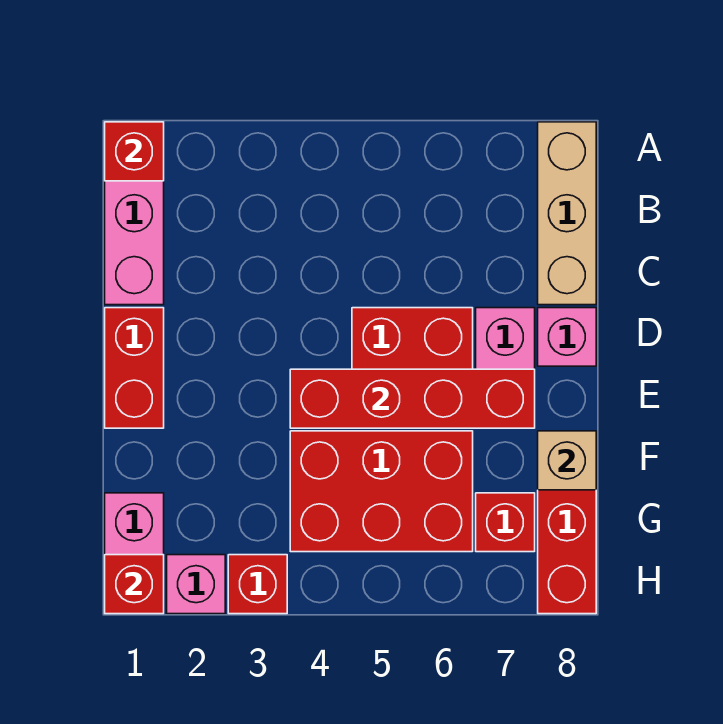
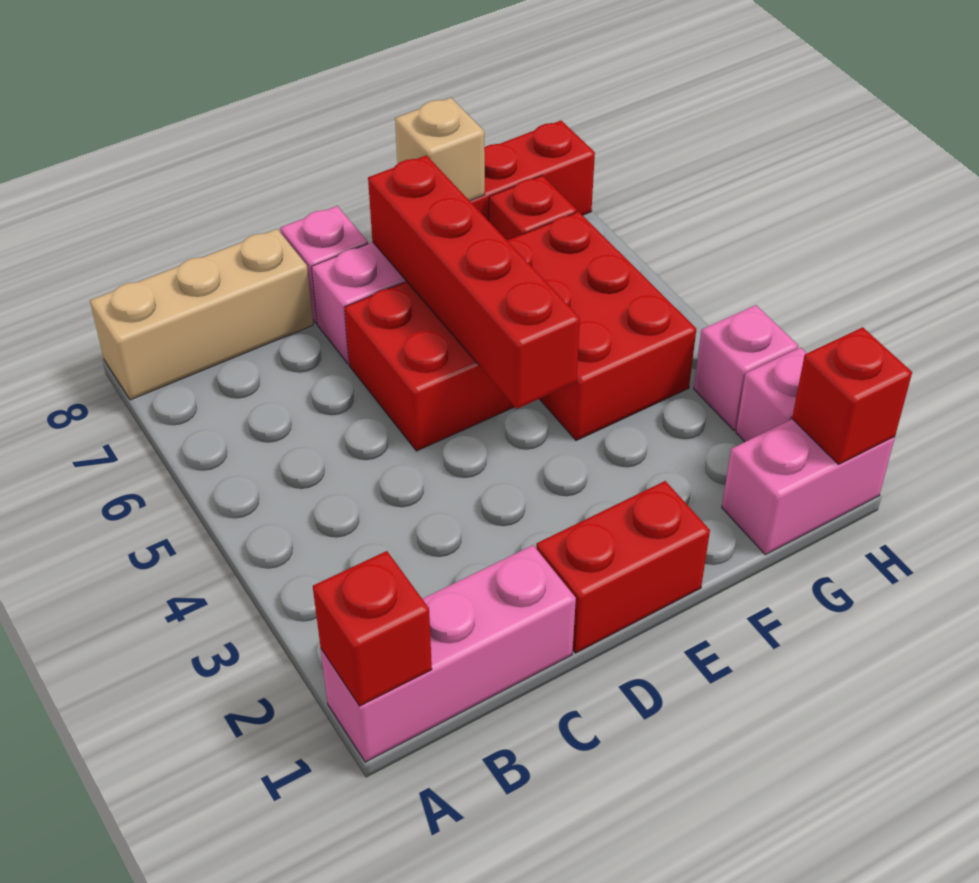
red 1x1 brick [228,555,287,614] -> pink 1x1 brick [694,305,798,430]

